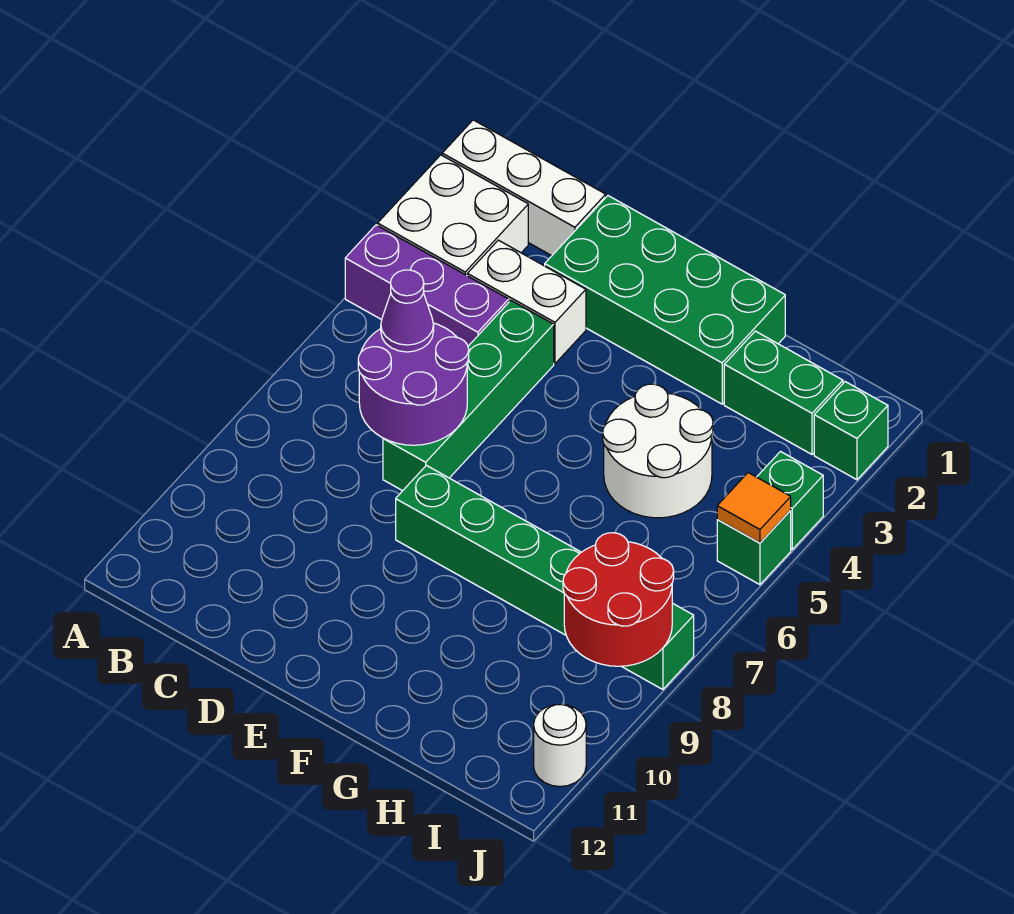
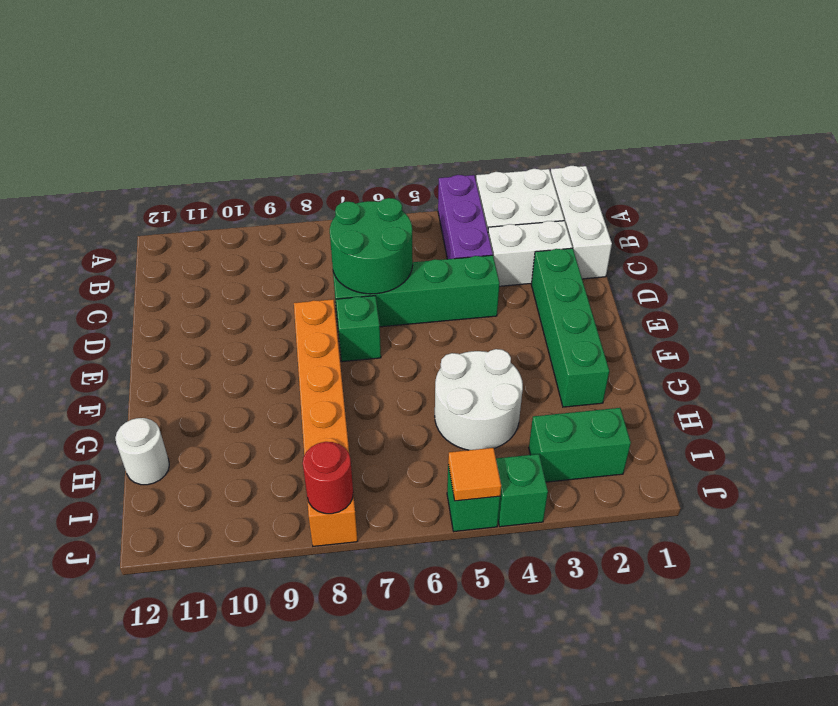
white 1x2 brick [467,240,586,363] -> white 1x2 brick turned to [488,221,572,286]
purple 2x2 round brick [358,323,469,445] -> green 2x2 round brick [330,198,413,294]
purple 1x1 cone [381,270,434,352] -> none
green 2x4 brick [545,196,785,404] -> green 1x4 brick [531,248,609,407]
green 1x6 brick [396,465,694,690] -> orange 1x6 brick [294,299,358,546]
green 1x2 brick [724,331,843,454] -> green 1x2 brick turned to [529,408,631,482]
red 2x2 round brick [563,533,674,666] -> red 1x1 round brick [303,442,353,514]
green 1x1 brick [814,382,888,480] -> green 1x1 brick moved to [336,296,381,362]
white 1x1 round brick [534,704,586,786] -> white 1x1 round brick moved to [115,418,169,485]

